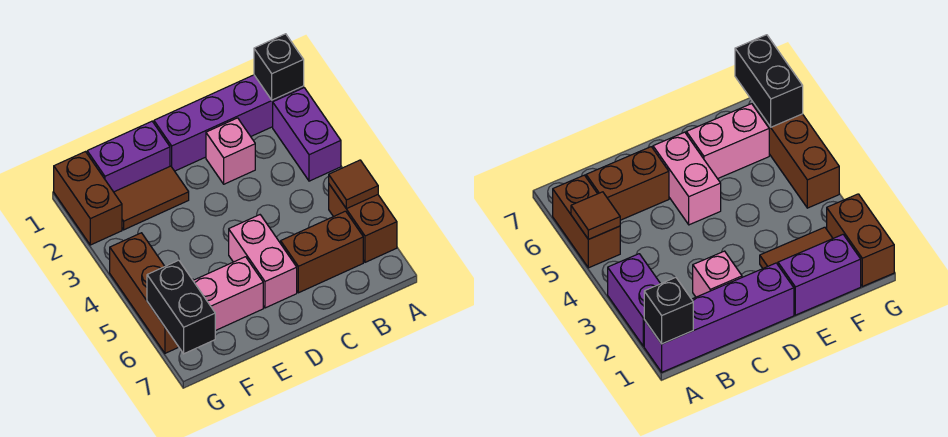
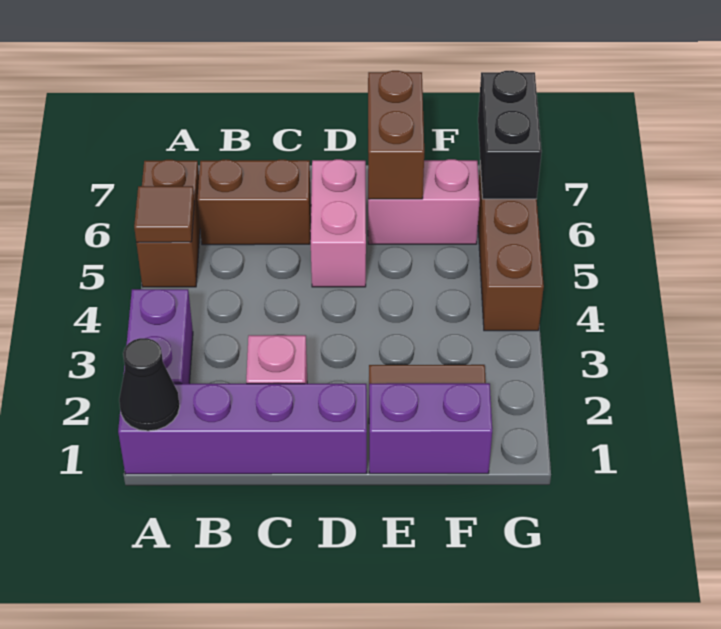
black 1x1 brick [254,34,304,100] -> black 1x1 cone [119,338,180,431]
brown 1x2 brick [54,152,122,245] -> brown 1x2 brick moved to [368,71,424,199]

